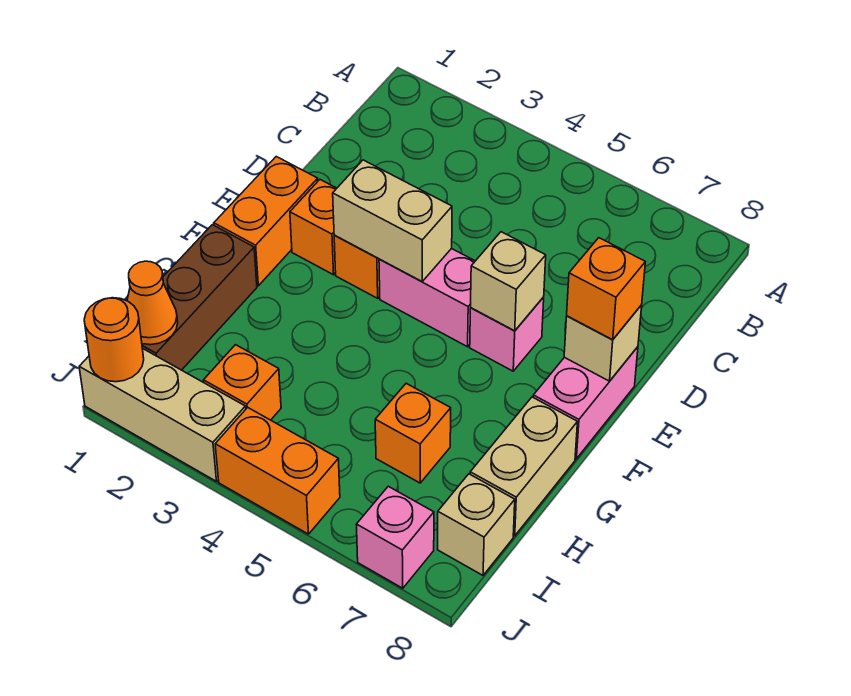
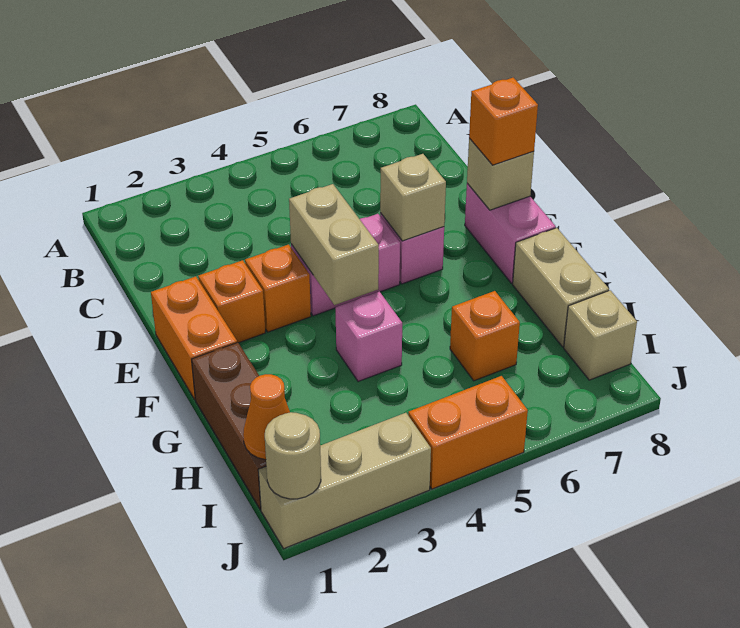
tan 1x2 brick [333,160,452,282] -> tan 1x2 brick turned to [289,184,379,305]
orange 1x1 brick [204,345,281,420] -> none
orange 1x1 round brick [84,298,144,382] -> tan 1x1 round brick [265,412,321,499]
pink 1x1 brick [356,486,434,588] -> pink 1x1 brick moved to [335,292,402,382]

